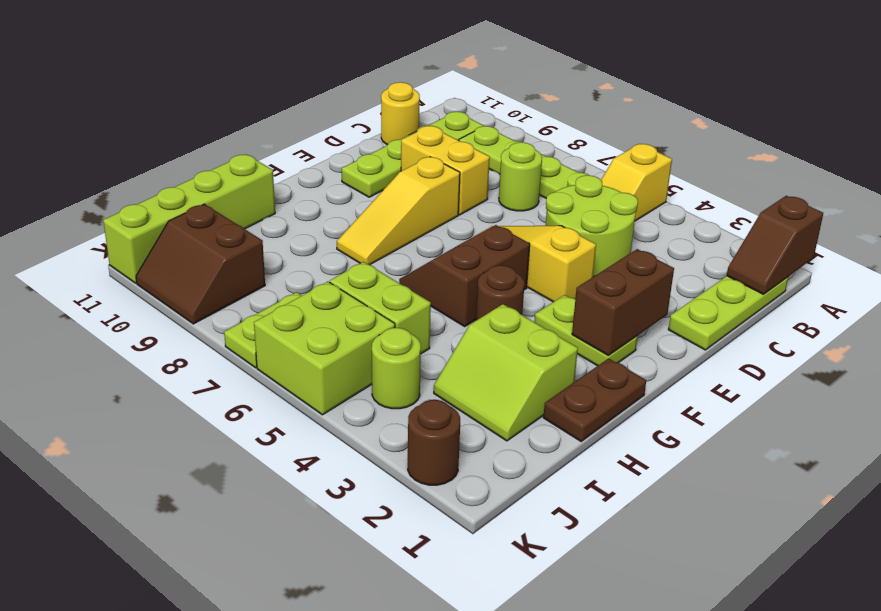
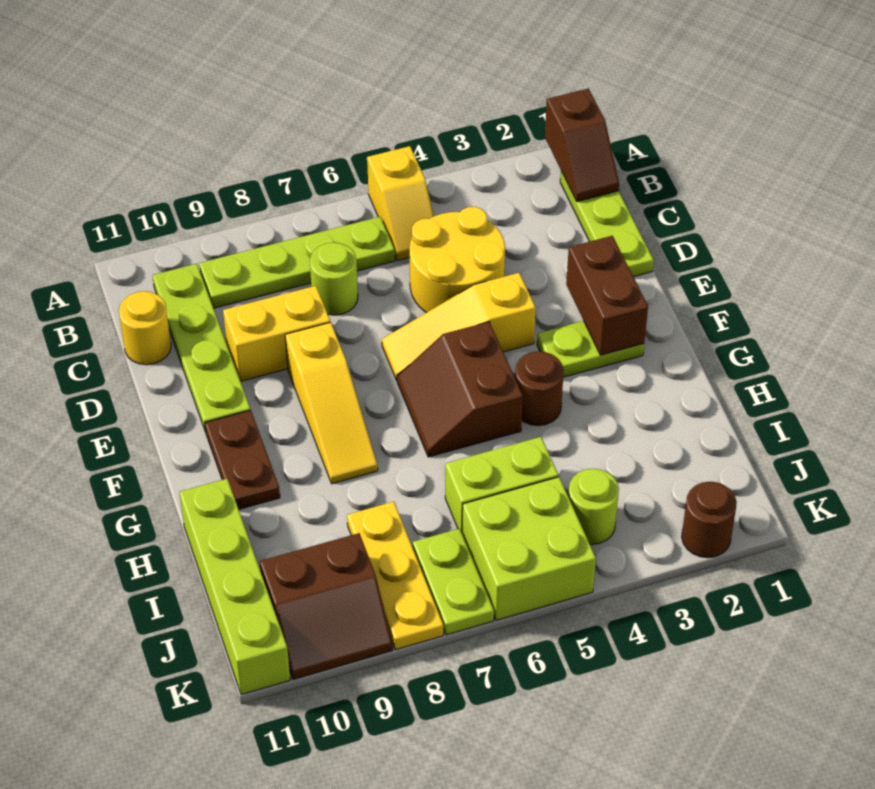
lime 2x2 round brick [545,175,638,277] -> yellow 2x2 round brick [410,207,505,313]
brown 1x2 plate [543,358,646,441] -> brown 1x2 plate moved to [205,410,280,509]
lime 2x2 slope [434,304,578,441] -> none
none -> yellow 1x3 plate [347,502,443,650]

